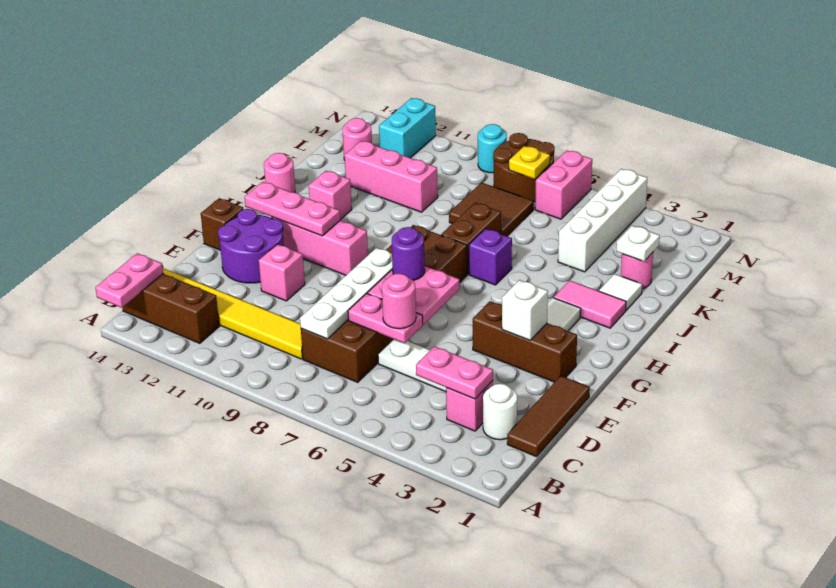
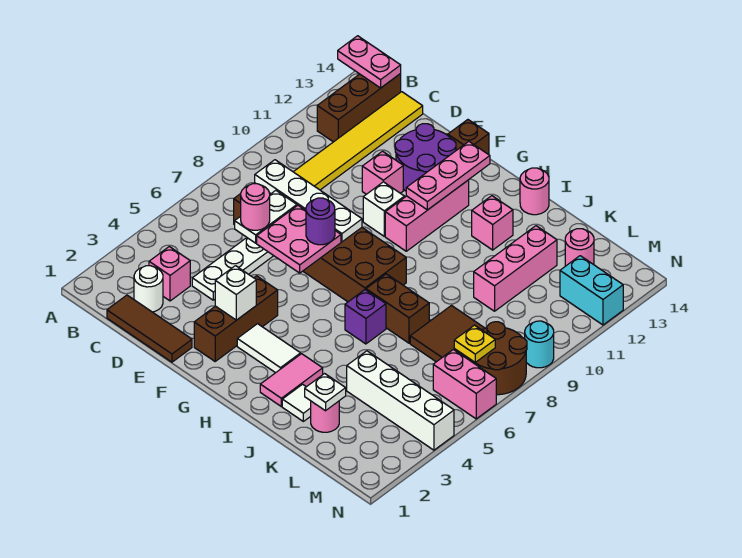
pink 1x2 plate [416,346,493,399] -> none
pink 1x2 plate [348,293,423,343] -> white 1x2 plate [235,190,297,243]
none -> white 1x1 brick [363,182,404,236]

